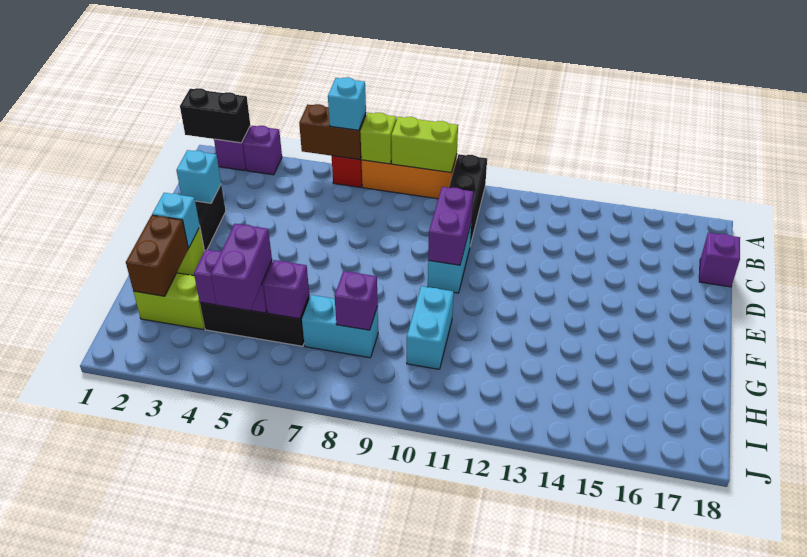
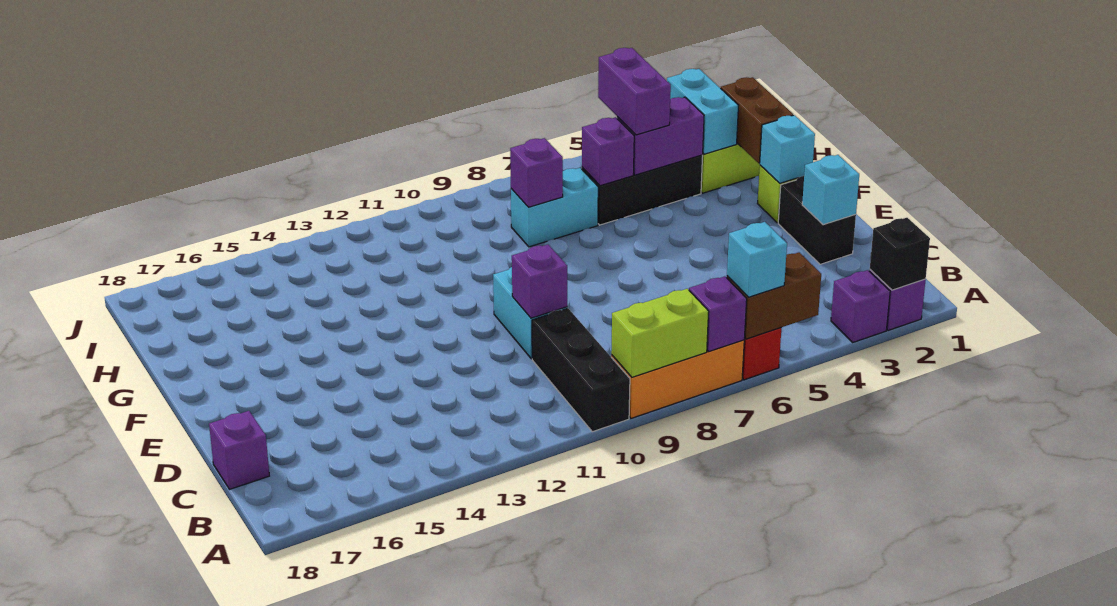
black 1x2 brick [180,88,250,143] -> black 1x1 brick [870,218,930,290]
lime 1x1 brick [360,113,397,164] -> purple 1x1 brick [689,276,747,351]
purple 1x2 brick [428,187,473,265] -> purple 1x1 brick [512,244,567,318]
cyan 1x2 brick [407,286,454,369] -> cyan 1x2 brick moved to [667,69,739,154]

